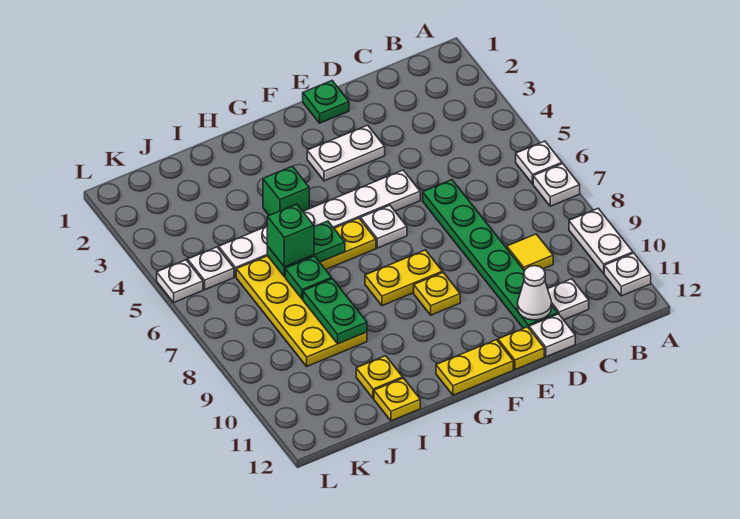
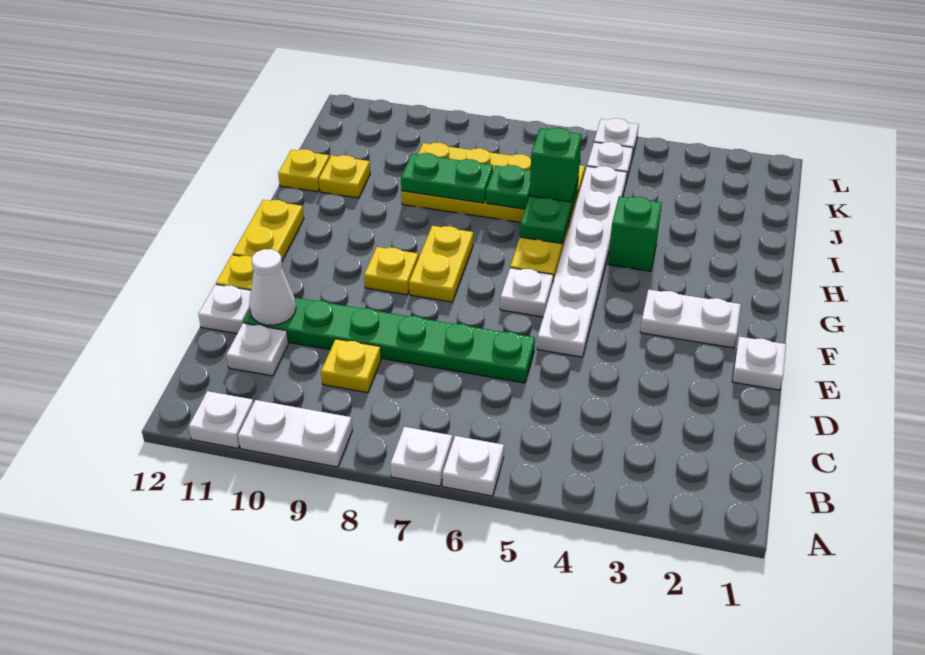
yellow 1x1 tile [507,234,553,271] -> yellow 1x1 plate [321,339,381,393]
green 1x1 plate [303,81,349,123] -> white 1x1 plate [732,337,786,390]
white 1x2 plate [307,125,385,181] -> white 1x2 plate turned to [640,290,741,348]

